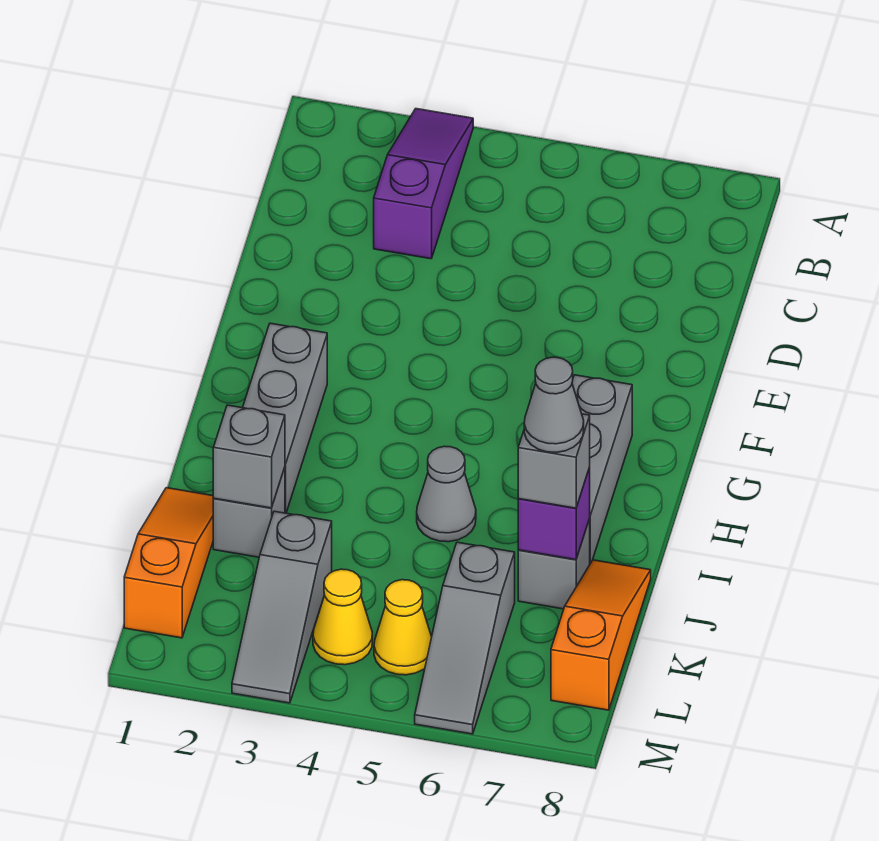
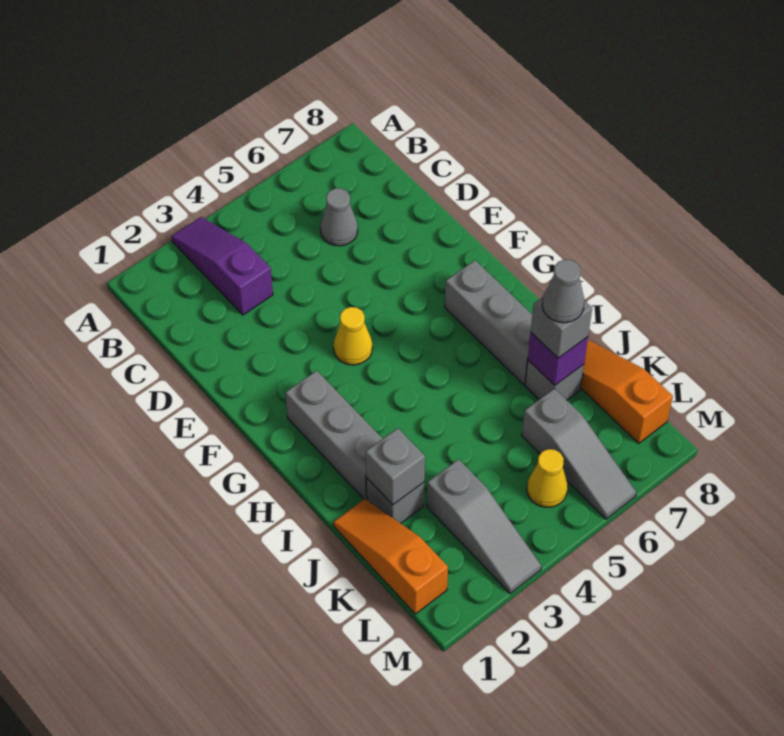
grey 1x1 cone [417,446,476,542] -> grey 1x1 cone moved to [320,188,358,246]
yellow 1x1 cone [313,569,372,665] -> yellow 1x1 cone moved to [334,307,372,365]

